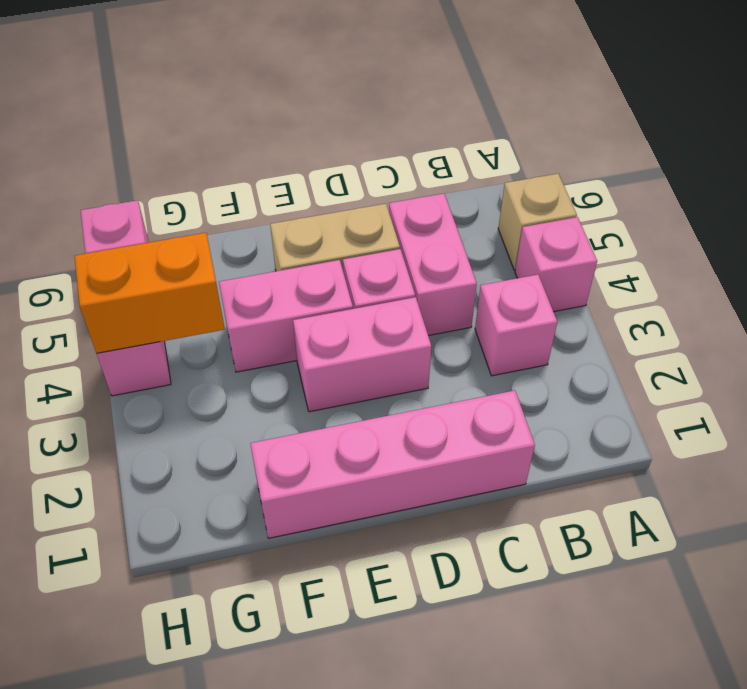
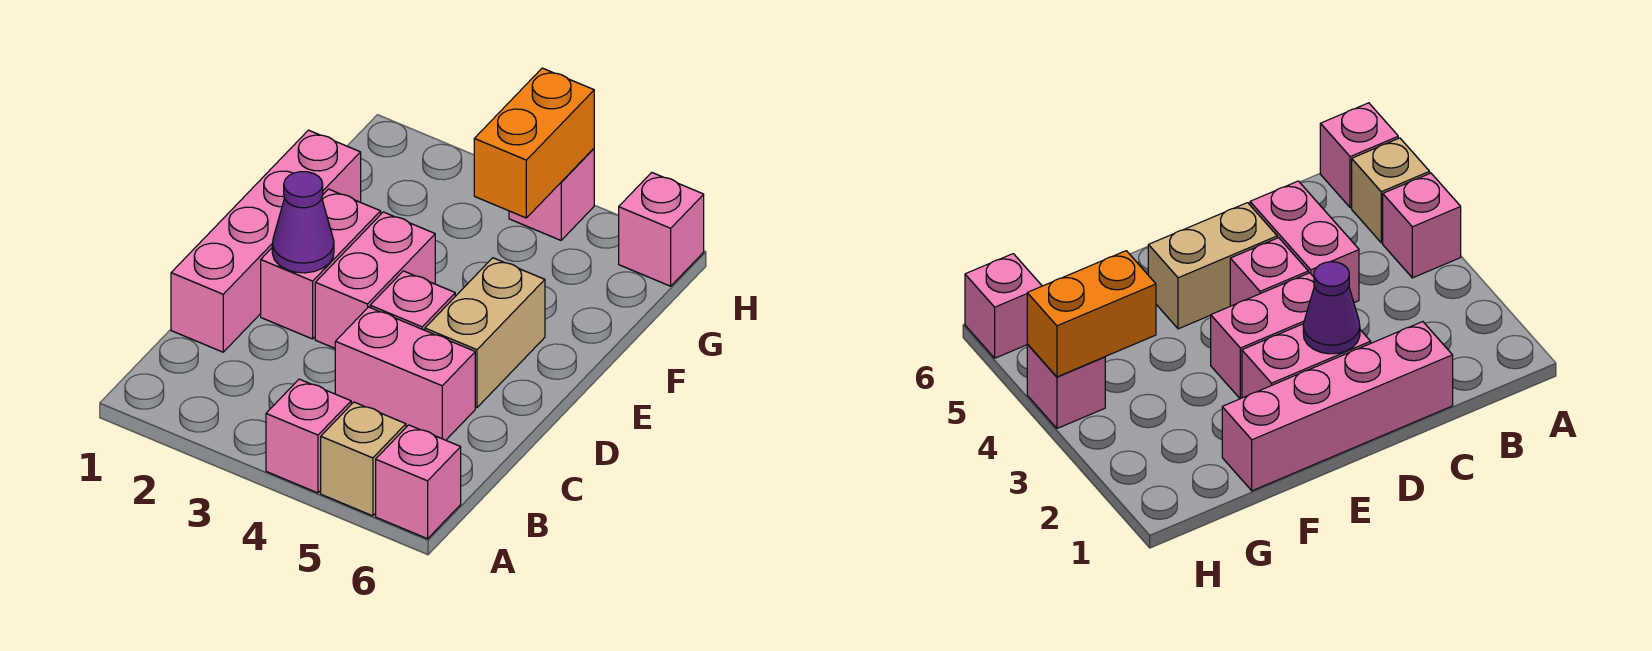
pink 1x1 brick [475,275,557,376] -> pink 1x1 brick moved to [376,425,461,539]
none -> purple 1x1 cone [272,172,334,273]
pink 1x2 brick [219,260,353,372] -> pink 1x2 brick moved to [261,189,381,339]

